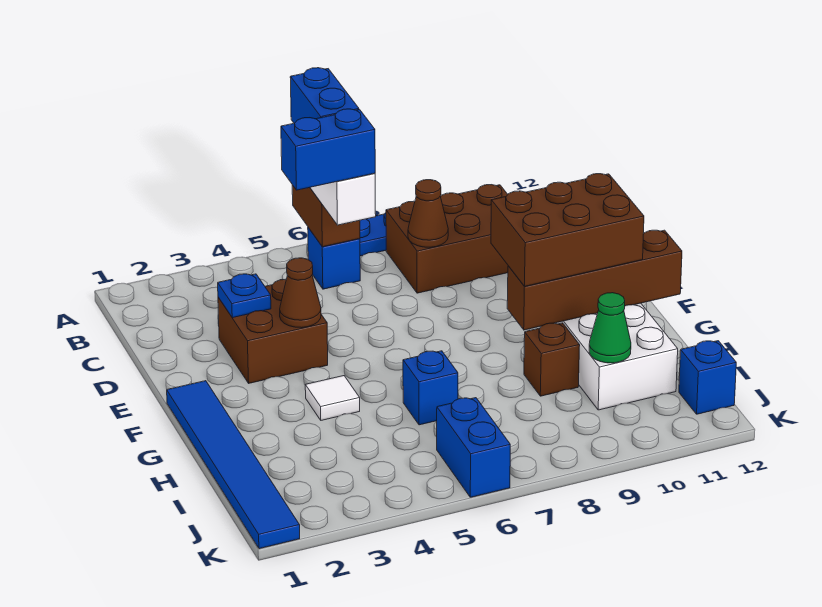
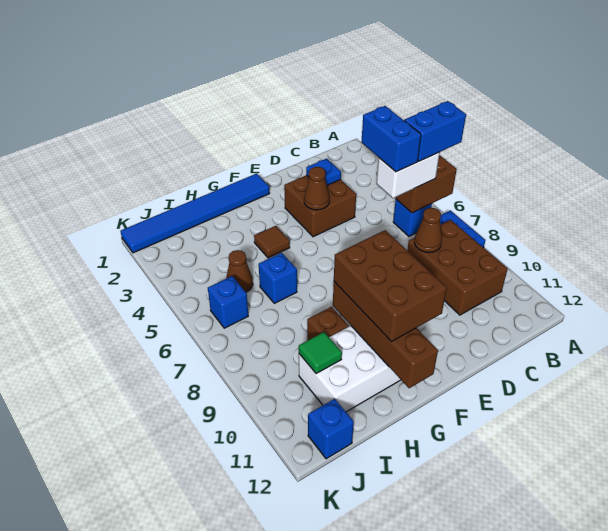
white 1x1 tile [305,376,360,420] -> brown 1x1 tile [254,226,290,258]
none -> brown 1x1 cone [226,250,253,292]
green 1x1 cone [589,293,631,363] -> green 1x1 tile [299,332,342,374]
blue 1x2 brick [437,398,510,497] -> blue 1x1 brick [208,276,248,328]

